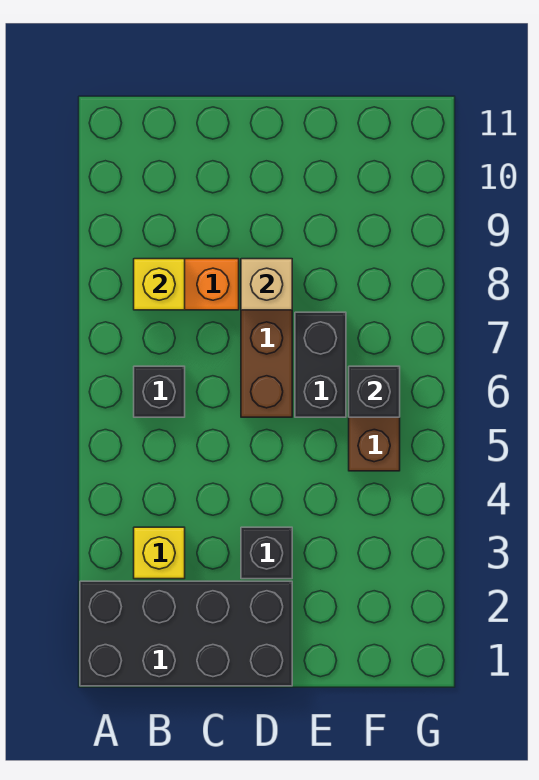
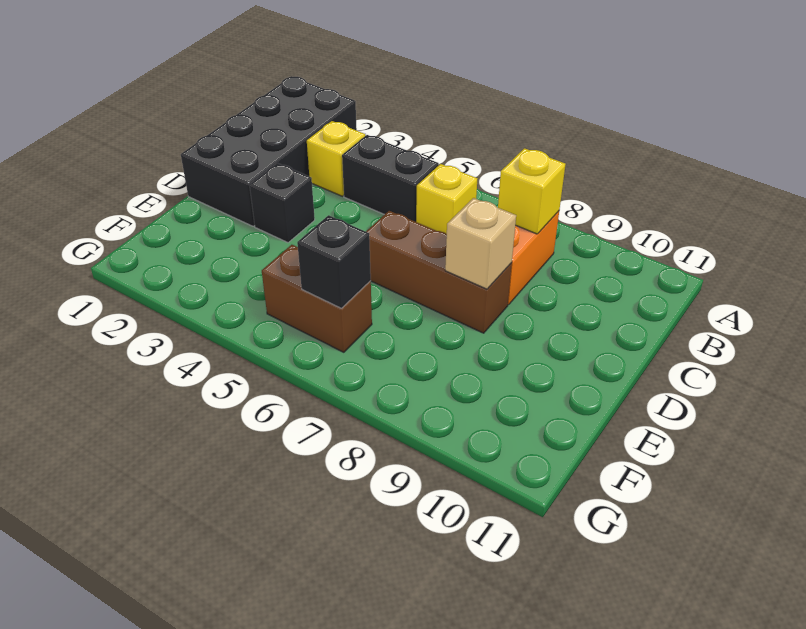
black 1x1 brick [134,366,185,417] -> yellow 1x1 brick [416,164,477,234]
black 1x2 brick [295,312,346,417] -> black 1x2 brick moved to [342,135,439,222]

